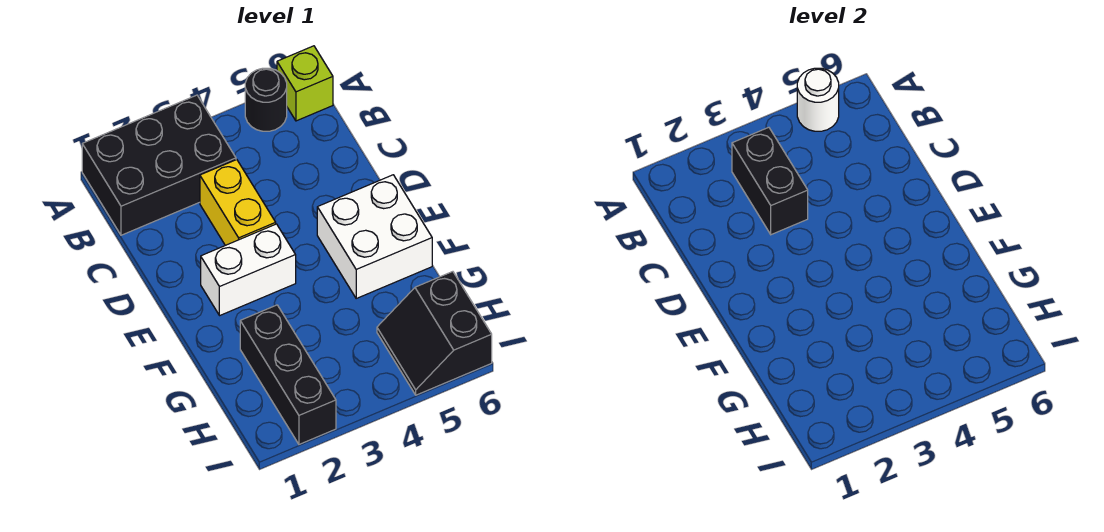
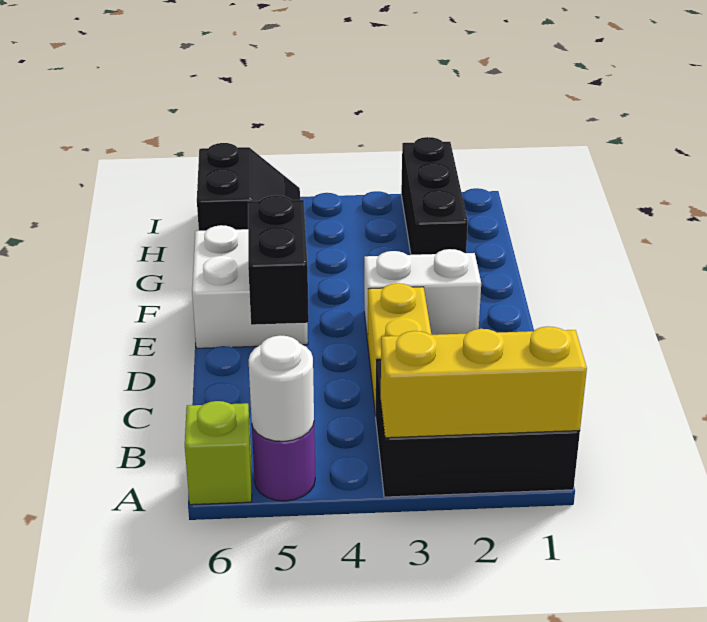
none -> yellow 1x3 brick [381,326,587,438]
black 1x1 round brick [245,68,287,131] -> purple 1x1 round brick [252,424,315,501]
black 1x2 brick [732,127,808,235] -> black 1x2 brick moved to [248,195,309,325]

